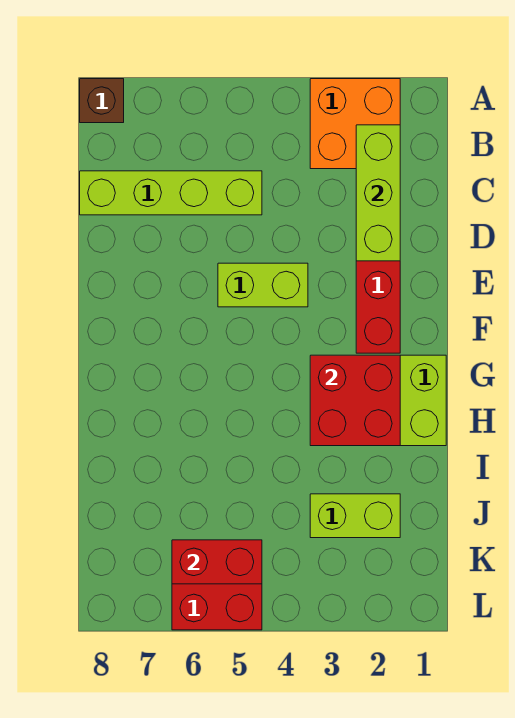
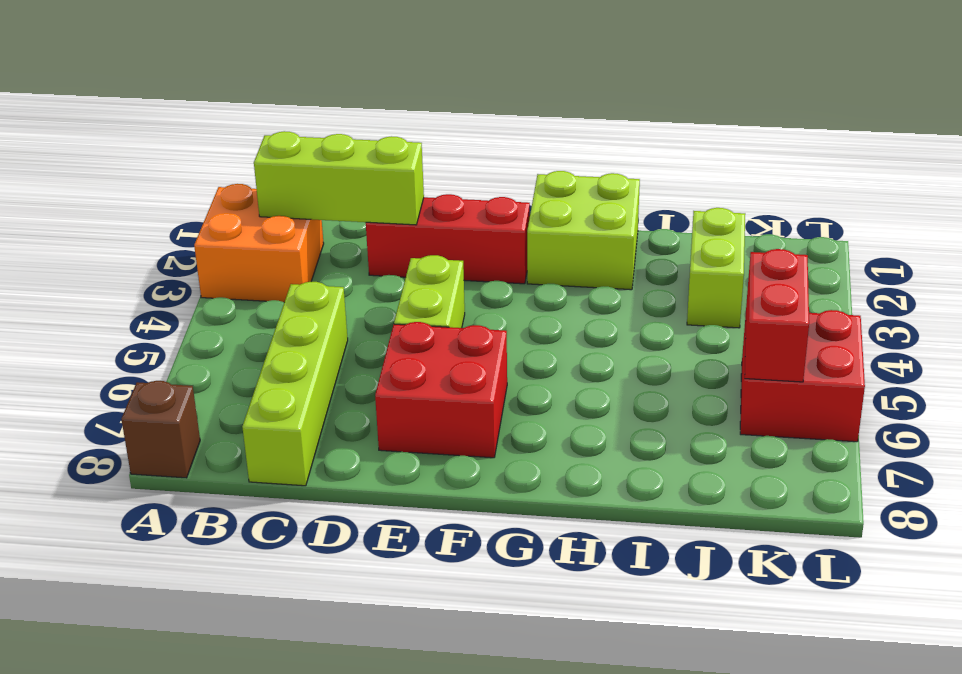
red 2x2 brick [310,355,400,446] -> red 2x2 brick moved to [375,322,507,458]

